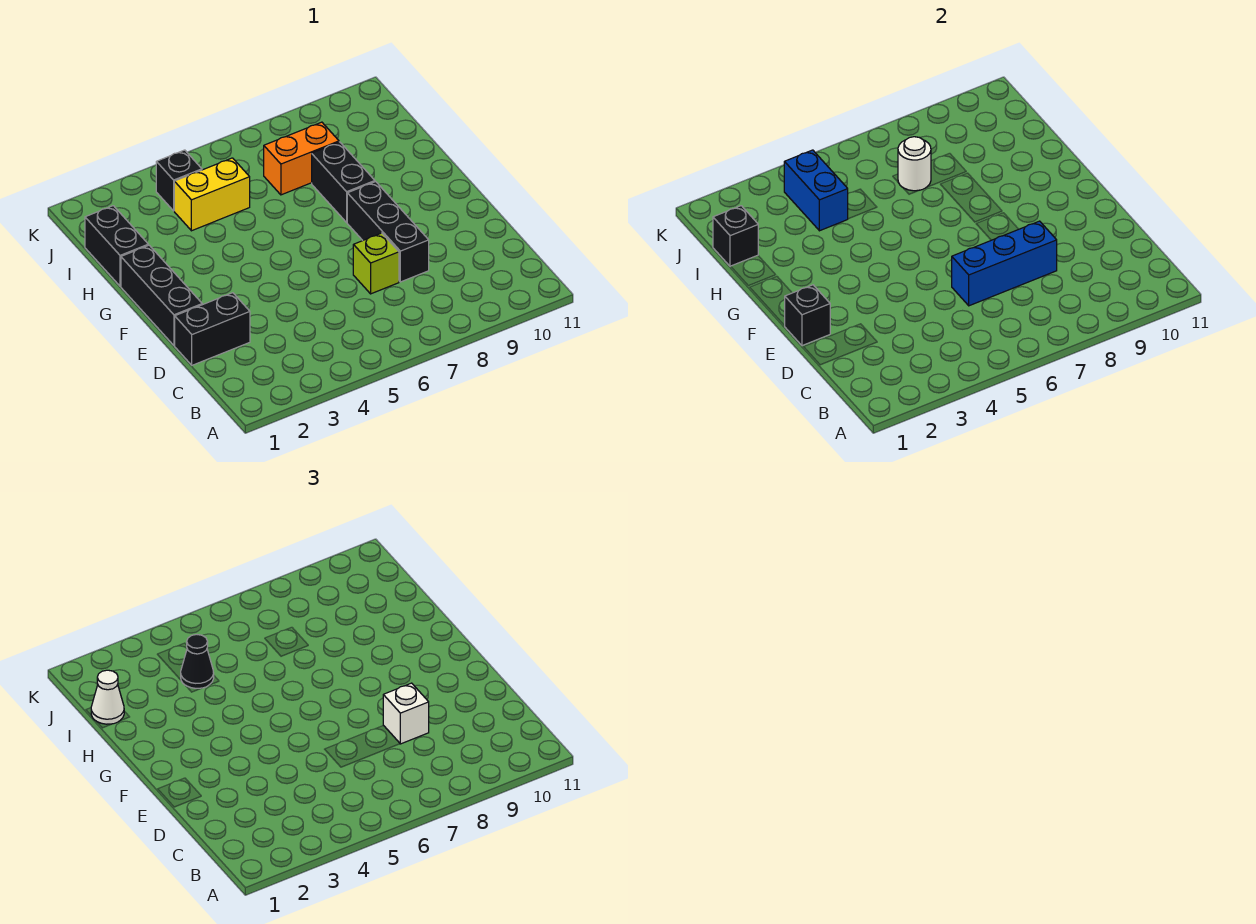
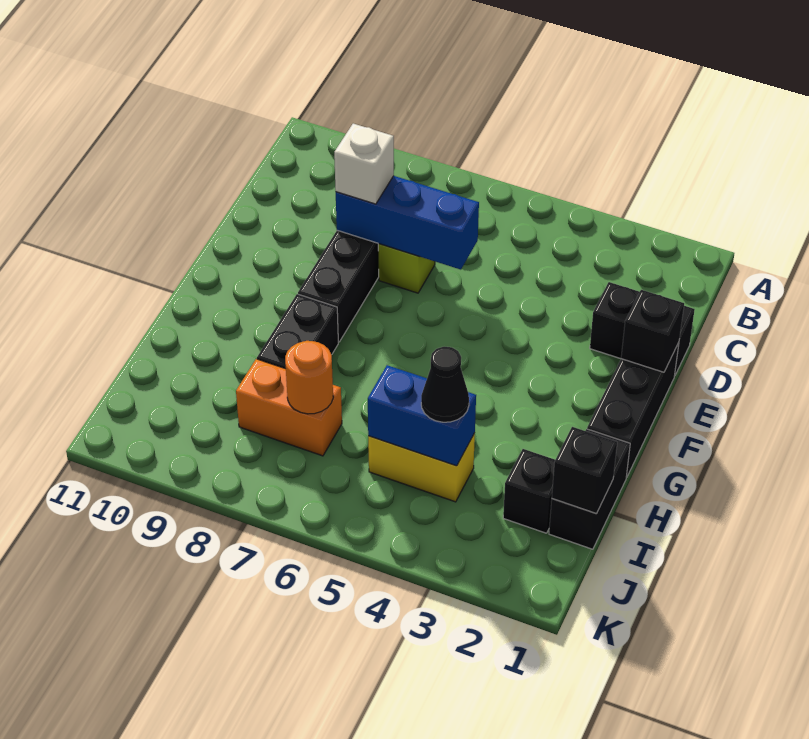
white 1x1 cone [91,670,124,724] -> none
blue 1x2 brick [784,150,848,231] -> blue 1x2 brick turned to [368,365,476,466]
white 1x1 round brick [898,137,931,191] -> orange 1x1 round brick [285,341,333,414]
black 1x1 brick [156,150,202,211] -> black 1x1 brick moved to [503,449,555,533]

